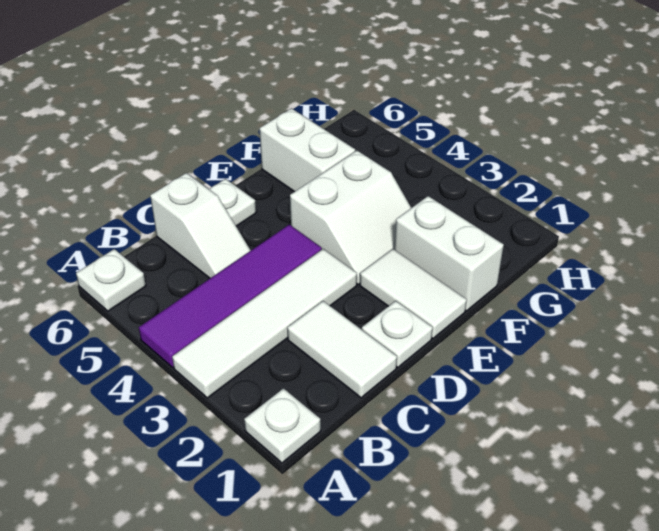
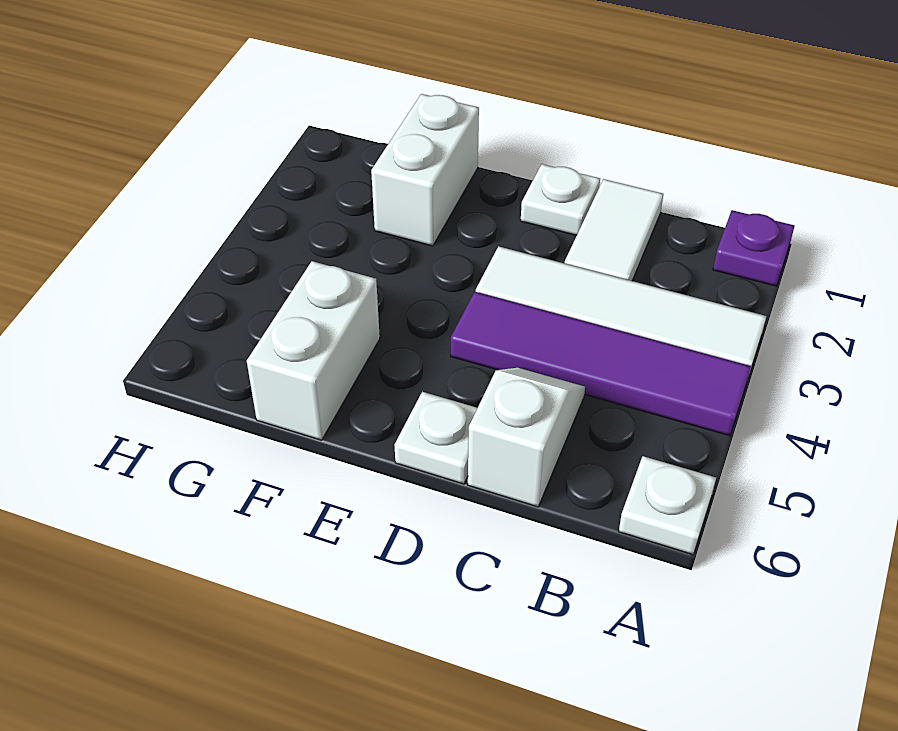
white 1x1 plate [244,388,321,463] -> purple 1x1 plate [713,210,794,286]
white 1x2 tile [360,249,467,338] -> none
white 2x2 slope [290,151,411,284] -> none

